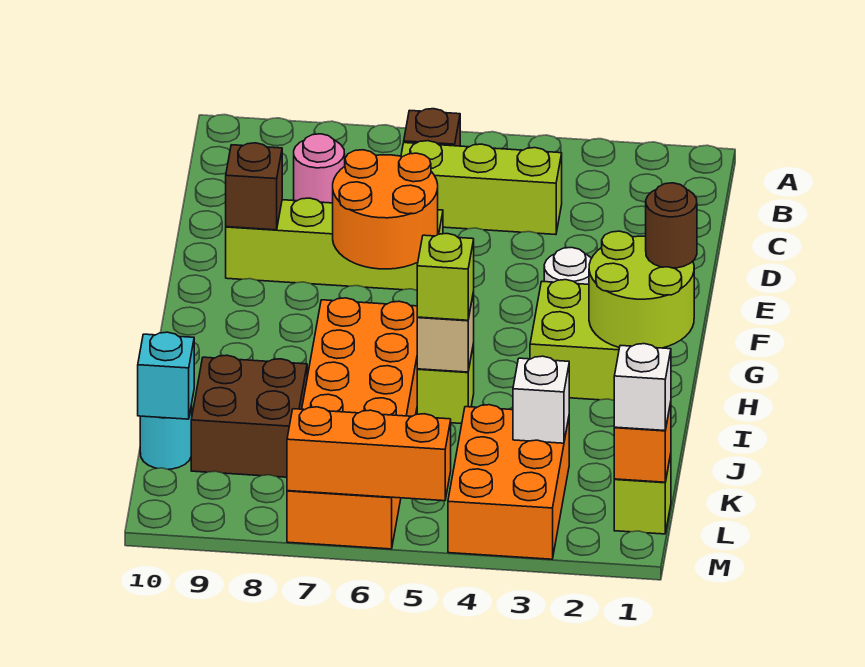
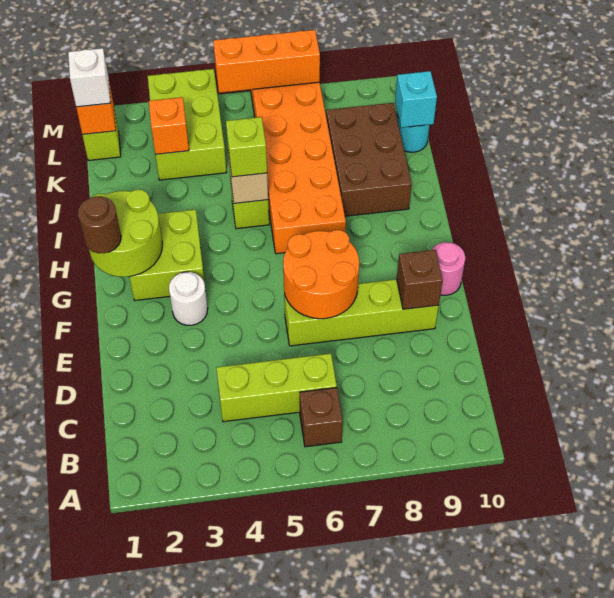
pink 1x1 round brick [294,134,345,203] -> pink 1x1 round brick moved to [432,242,465,295]
brown 2x2 brick [191,355,307,477] -> brown 2x3 brick [326,103,412,216]
orange 2x3 brick [448,405,569,559] -> lime 2x3 brick [148,69,227,180]
white 1x1 brick [513,356,569,443] -> orange 1x1 brick [149,97,189,154]

